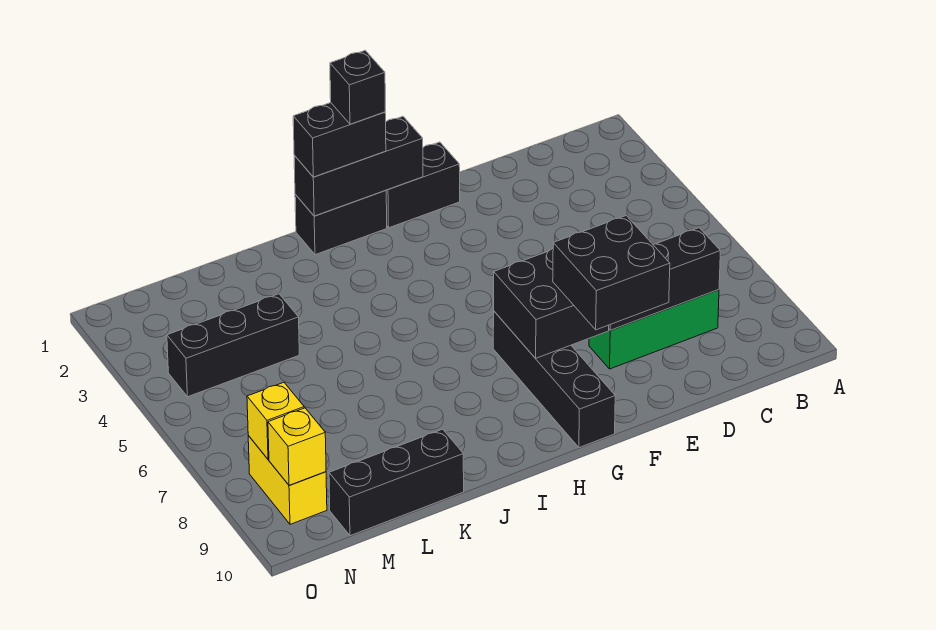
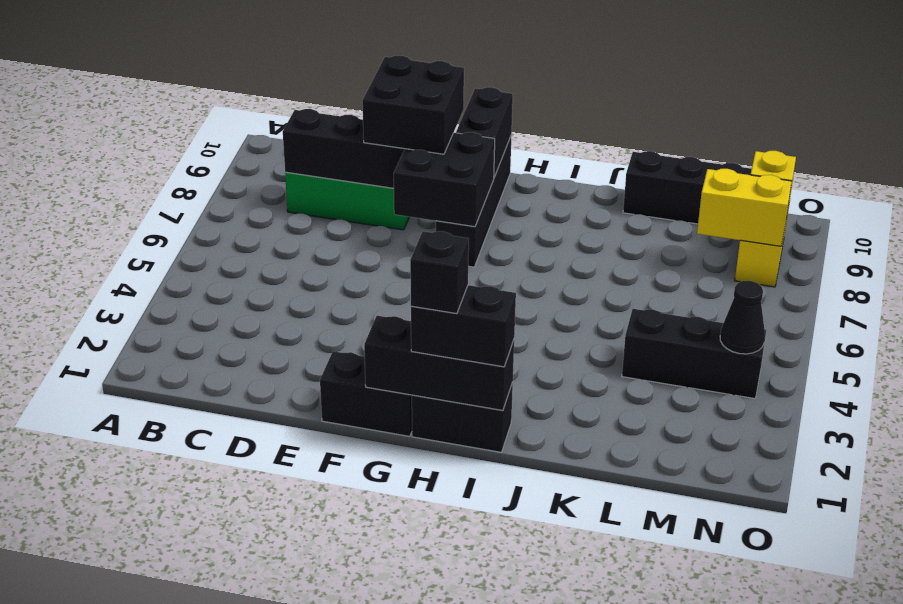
none -> black 1x2 brick [456,87,513,177]
none -> black 1x1 cone [720,281,765,354]
yellow 1x1 brick [247,382,304,459] -> yellow 1x2 brick [697,169,792,246]

